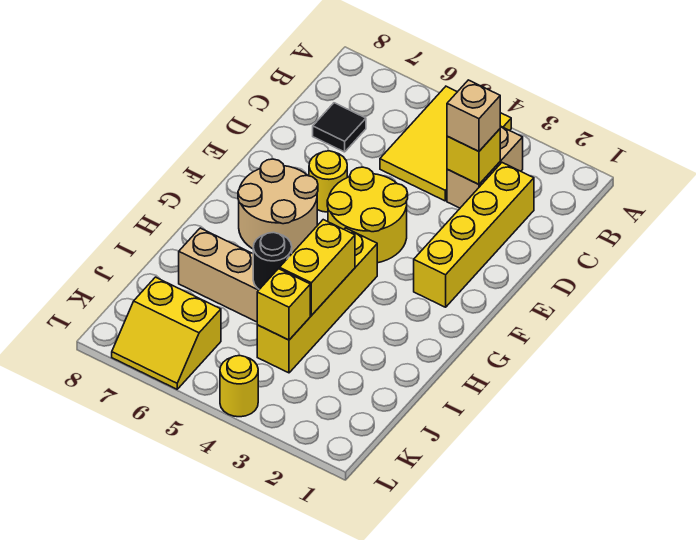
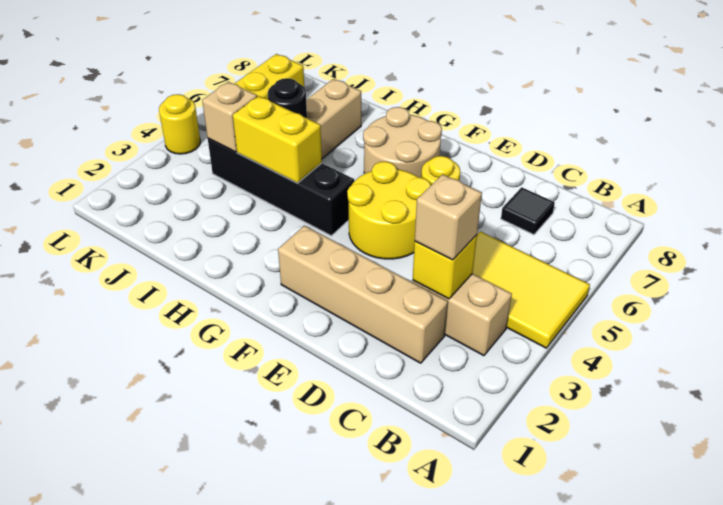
yellow 1x4 brick [414,163,534,307] -> tan 1x4 brick [278,226,448,363]
yellow 1x4 brick [257,228,377,373] -> black 1x4 brick [208,139,354,236]
yellow 1x1 brick [257,269,310,340] -> tan 1x1 brick [202,82,257,152]

